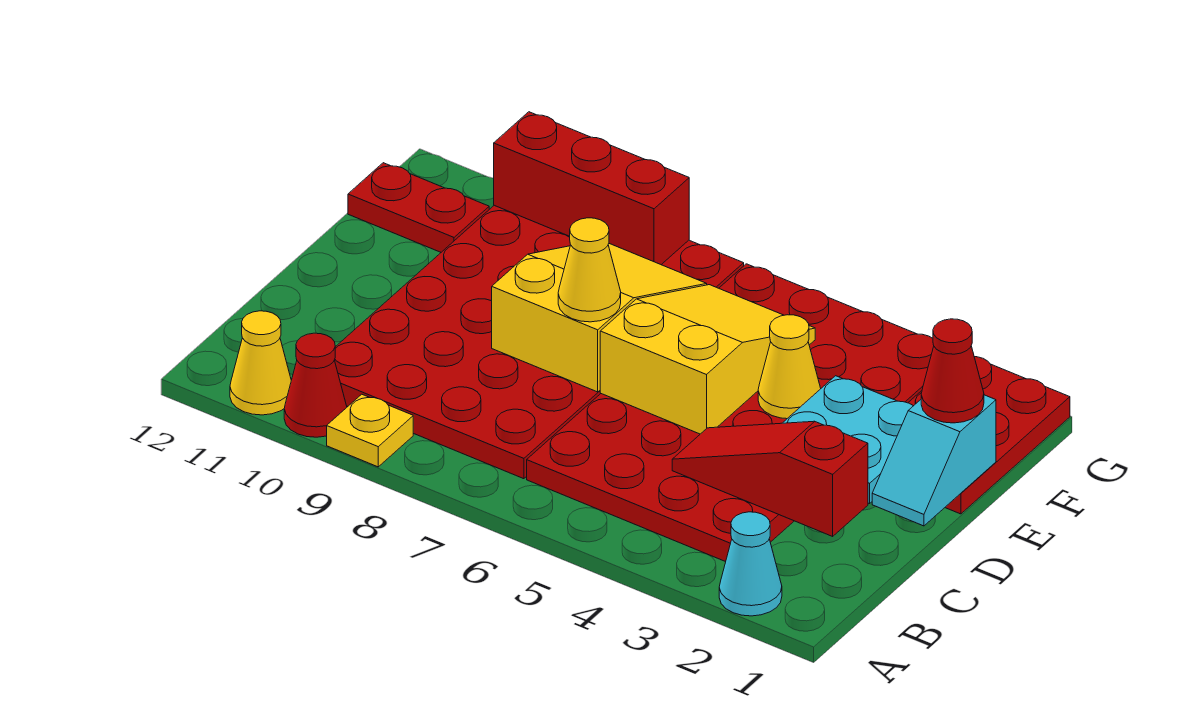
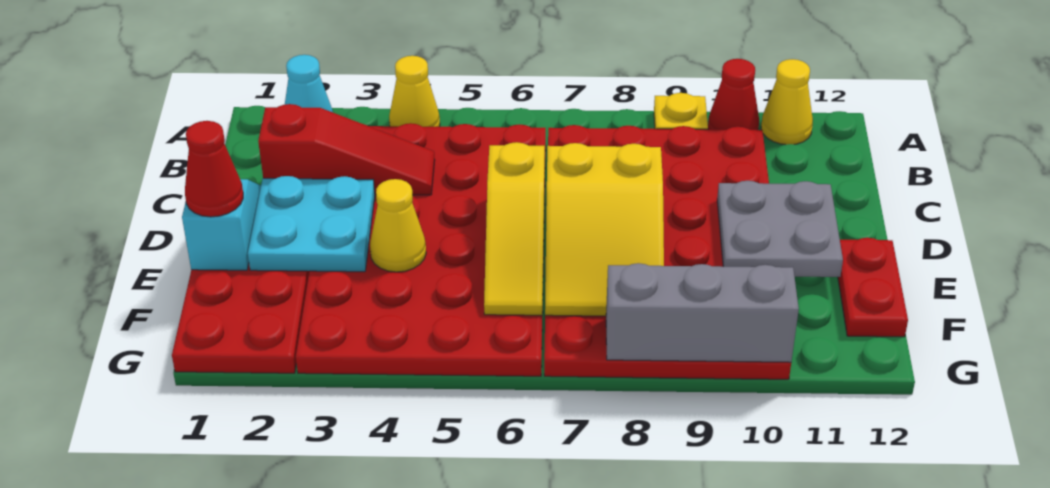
yellow 2x3 slope [600,285,815,434] -> yellow 1x3 slope [484,142,545,315]
yellow 1x1 cone [558,218,621,322] -> yellow 1x1 cone moved to [389,56,440,127]
none -> grey 2x2 plate [717,181,843,277]
red 1x2 plate [348,163,489,252] -> red 1x2 plate turned to [838,238,908,337]
red 1x3 brick [494,112,689,265] -> grey 1x3 brick [606,263,799,362]

